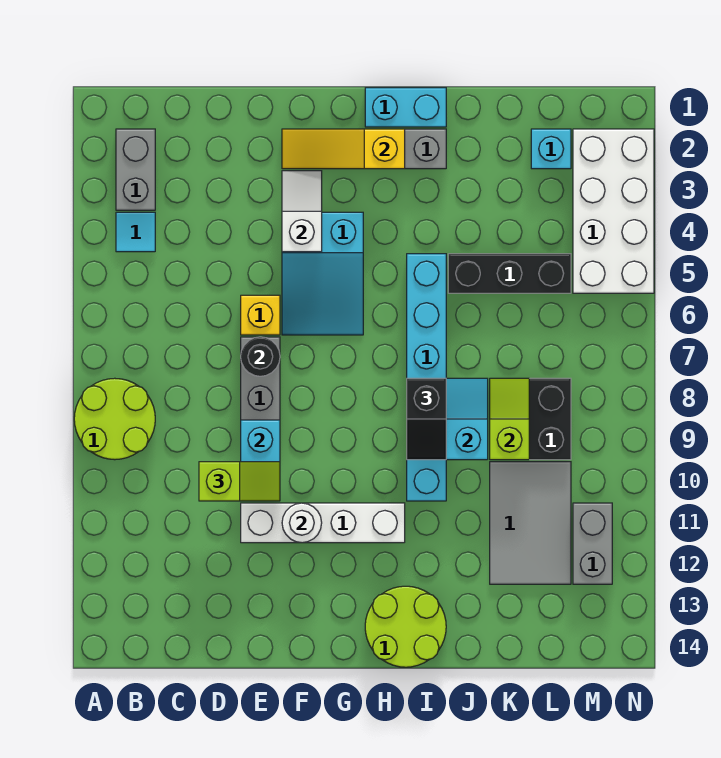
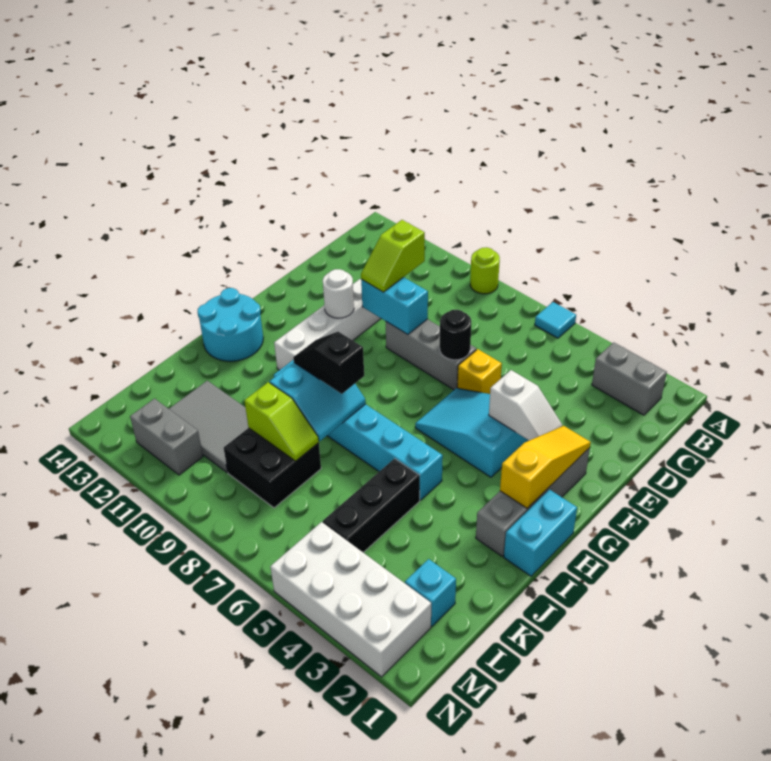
lime 2x2 round brick [74,378,155,460] -> lime 1x1 round brick [470,247,500,294]
cyan 1x1 tile [116,212,155,252] -> cyan 1x1 tile moved to [535,302,576,338]
lime 2x2 round brick [365,586,446,667] -> cyan 2x2 round brick [198,288,263,361]

